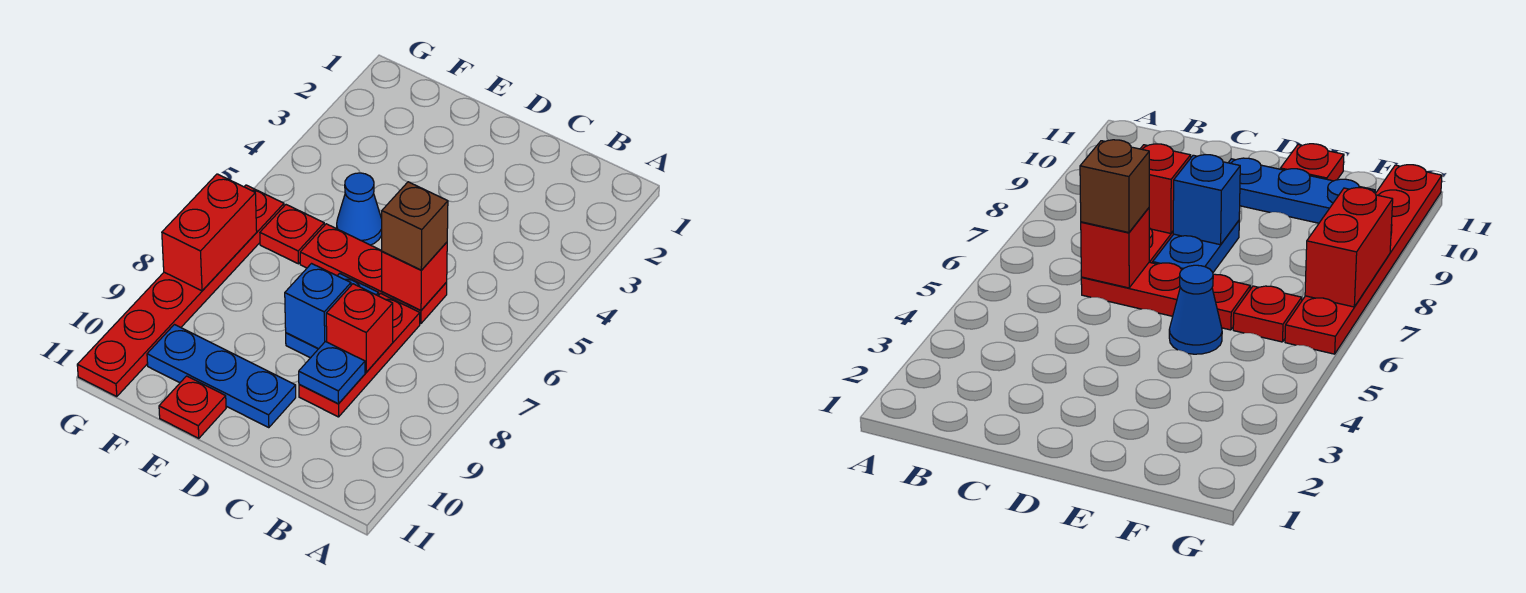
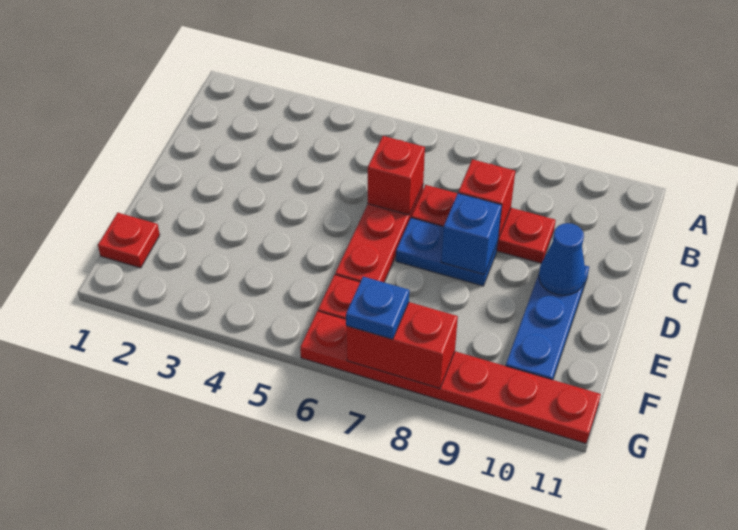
brown 1x1 brick [382,182,448,270] -> none
blue 1x1 plate [299,342,365,404] -> blue 1x1 plate moved to [346,277,409,339]
blue 1x1 cone [337,173,382,245] -> blue 1x1 cone moved to [539,223,586,295]
red 1x1 plate [159,376,226,438] -> red 1x1 plate moved to [98,213,160,268]

